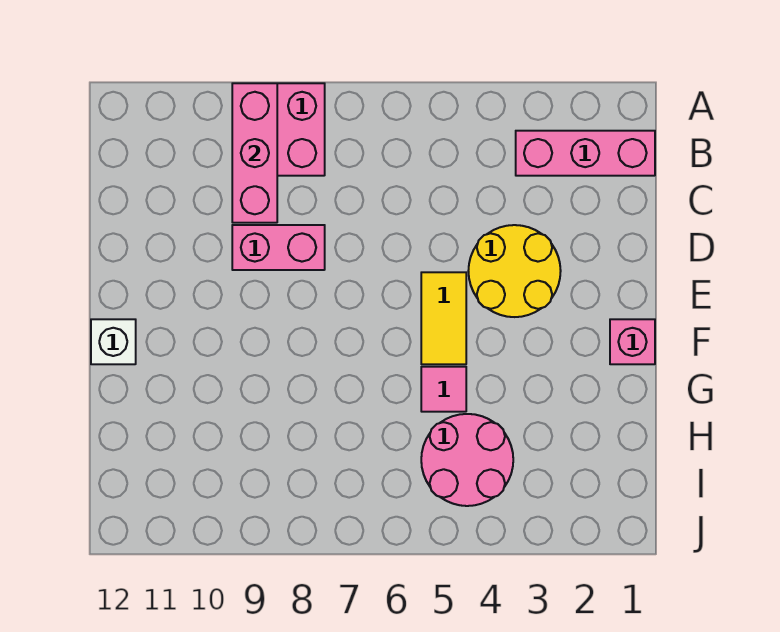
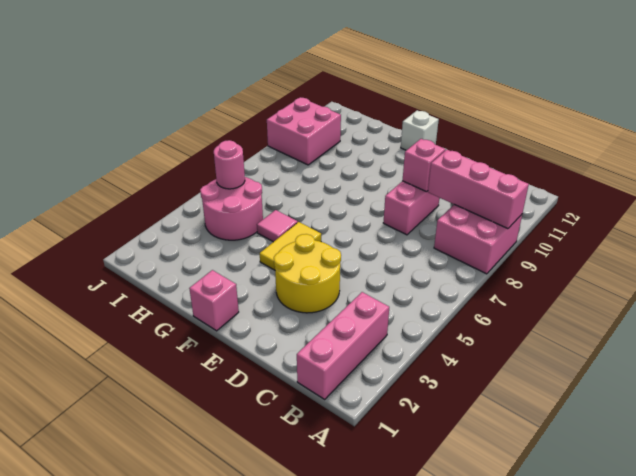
none -> pink 1x1 brick [402,139,446,192]
yellow 1x2 tile [421,272,466,364] -> yellow 1x2 tile turned to [260,222,321,270]
none -> pink 1x1 round brick [214,140,245,189]
none -> pink 2x2 brick [267,97,341,165]

